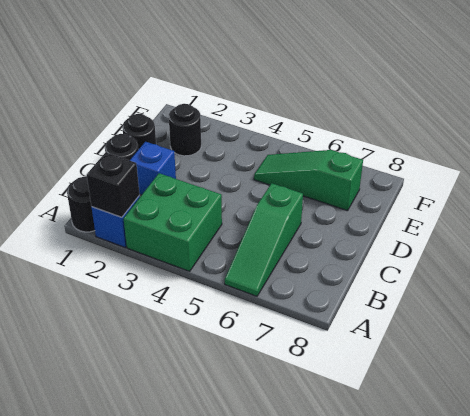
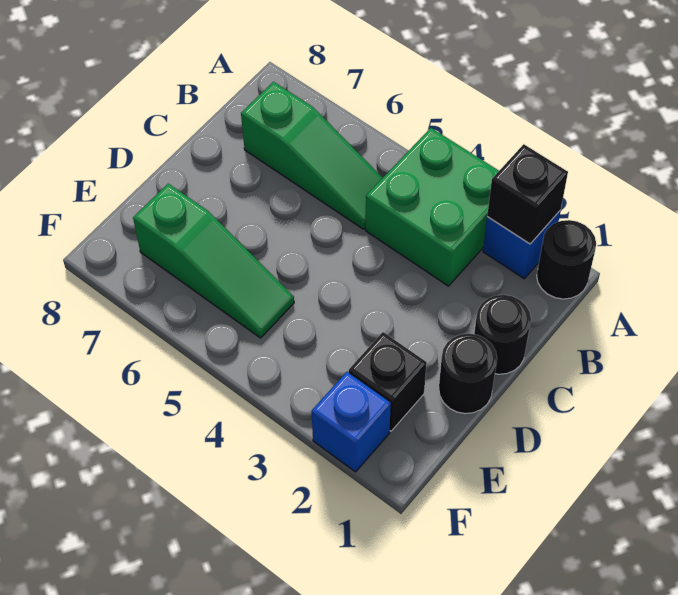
green 1x3 slope [225,183,303,296] -> green 1x3 slope turned to [241,82,382,229]
blue 1x1 brick [130,142,176,195] -> blue 1x1 brick moved to [312,372,391,472]
black 1x1 round brick [169,104,201,156] -> black 1x1 brick [349,332,427,431]

